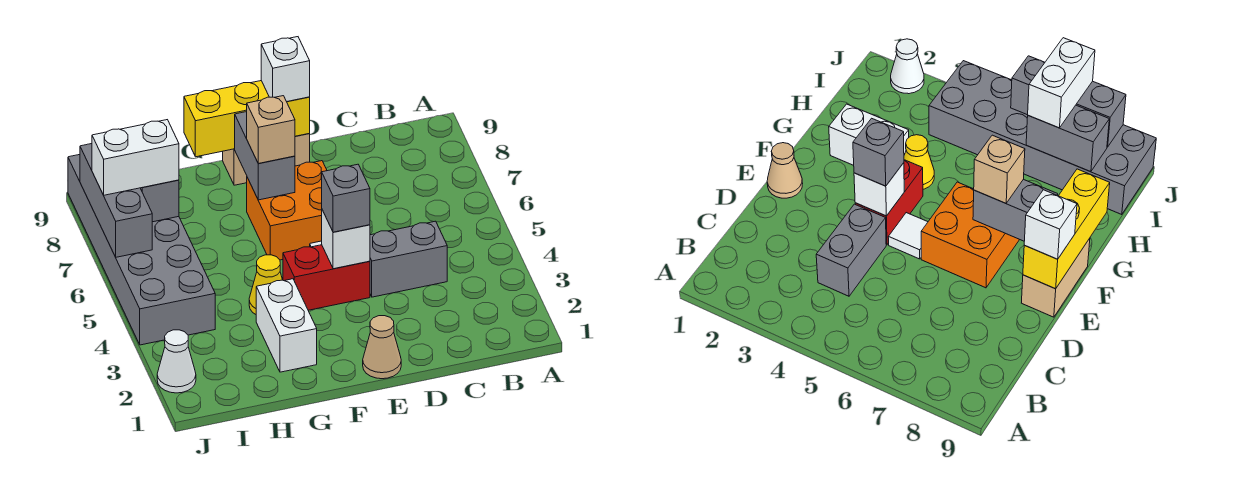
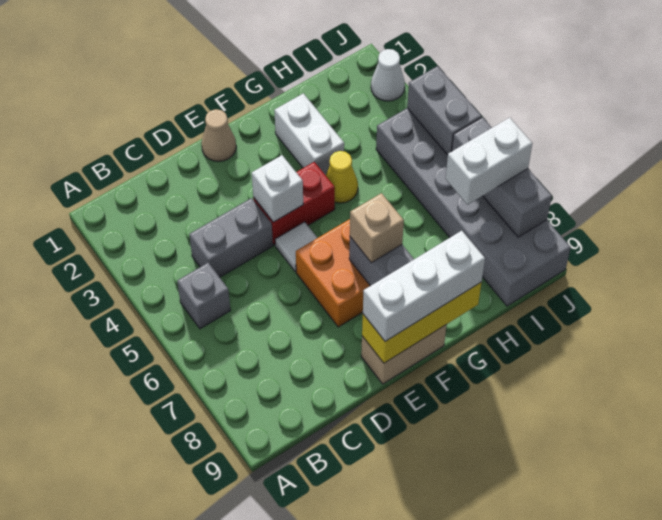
grey 1x1 brick [322,164,370,232] -> grey 1x1 brick moved to [177,263,231,329]
white 1x1 brick [261,37,310,102] -> white 1x3 brick [363,231,485,341]
grey 1x2 brick [141,180,179,222] -> grey 1x2 brick moved to [407,66,481,155]

